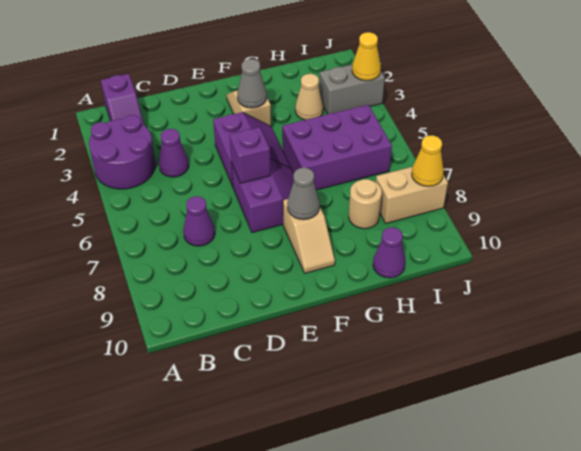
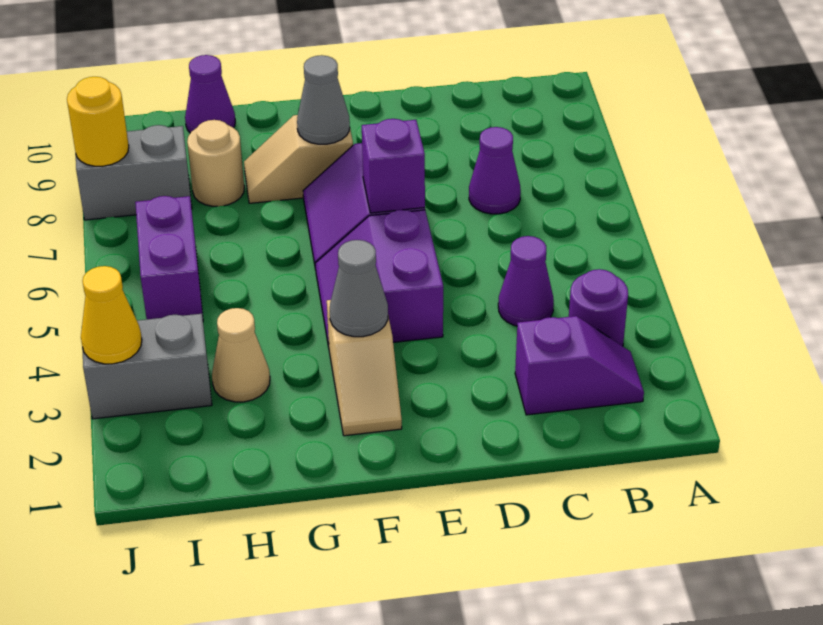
purple 2x2 round brick [89,115,155,189] -> purple 1x1 round brick [569,269,628,346]
purple 1x2 slope [101,74,144,125] -> purple 1x2 slope turned to [515,316,644,415]
tan 1x2 slope [283,199,335,273] -> tan 1x2 slope turned to [244,115,353,203]
purple 2x3 brick [282,105,392,190] -> purple 1x2 brick [135,196,203,319]
tan 1x2 brick [376,167,448,223] -> grey 1x2 brick [76,125,192,220]
yellow 1x1 cone [412,135,444,186] -> yellow 1x1 round brick [67,77,129,166]

